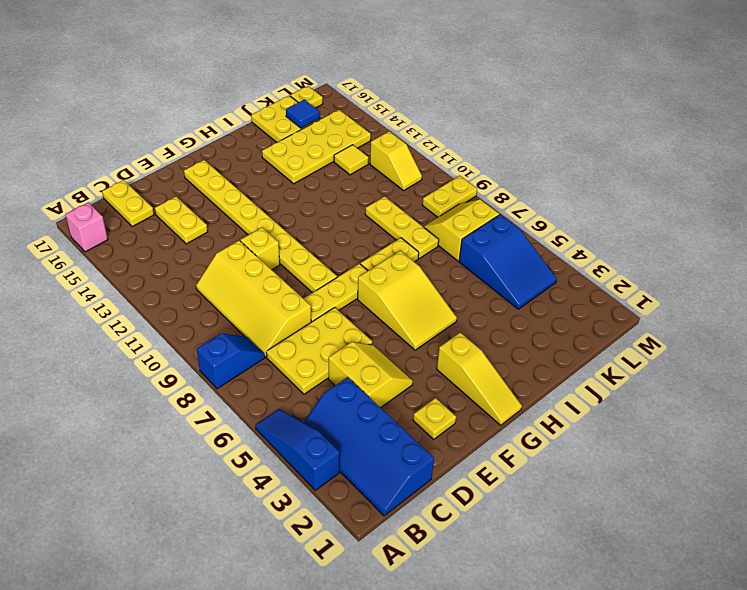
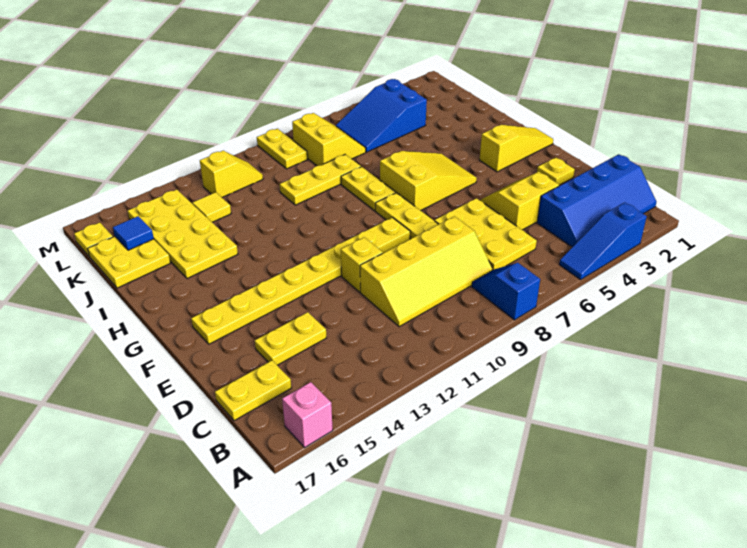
blue 2x3 slope [459,214,557,309] -> blue 2x3 slope turned to [336,79,427,152]
yellow 2x2 slope [423,200,499,261] -> yellow 2x2 slope turned to [292,113,366,166]

